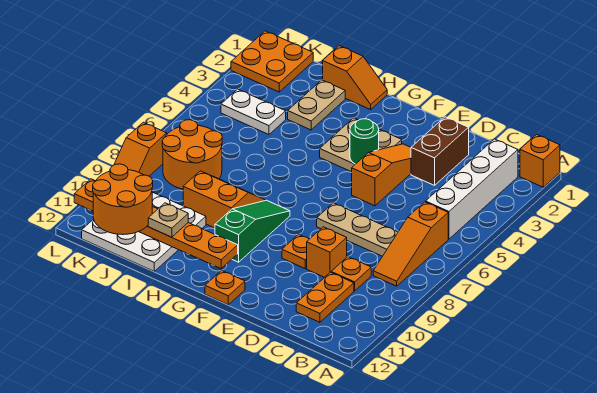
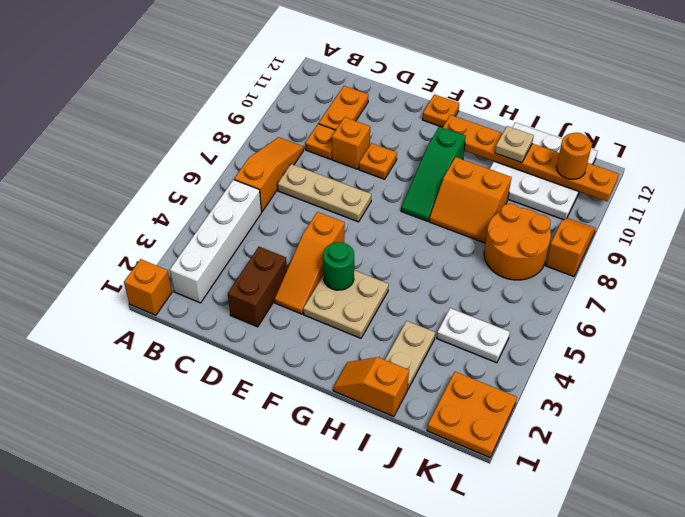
orange 2x2 round brick [93,164,153,235] -> orange 1x1 round brick [556,133,592,179]

